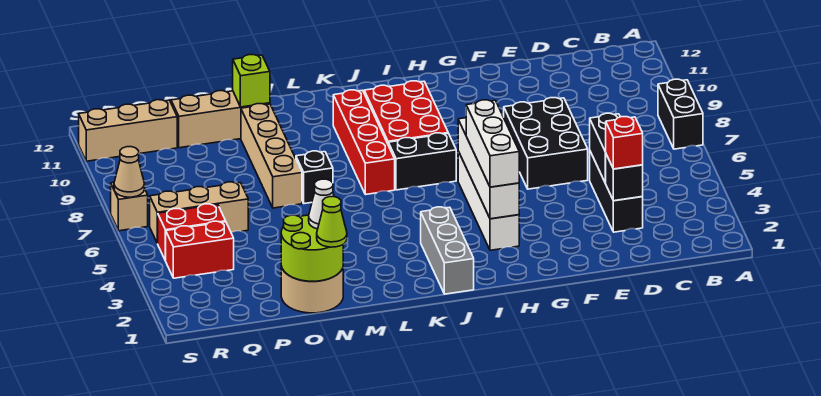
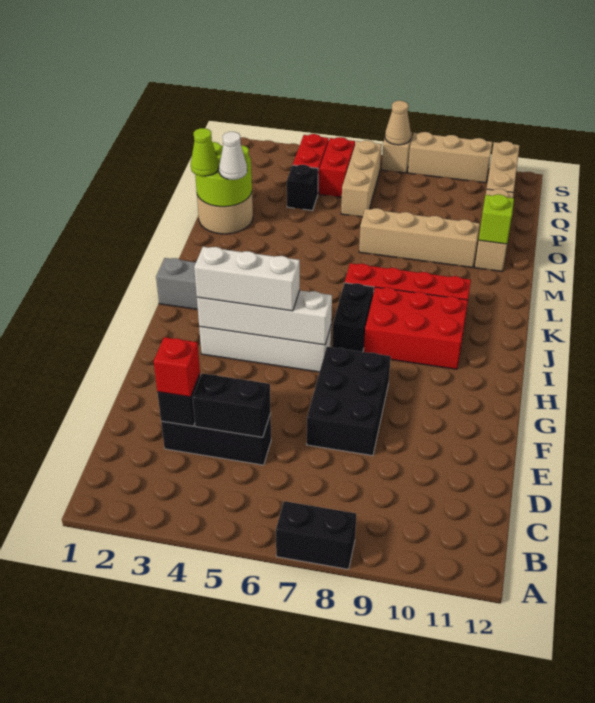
black 2x3 brick [504,98,588,189] -> black 2x3 brick turned to [307,347,391,456]
black 1x1 brick [296,151,333,204] -> black 1x1 brick moved to [287,165,318,210]
none -> tan 1x3 brick [408,132,492,183]

